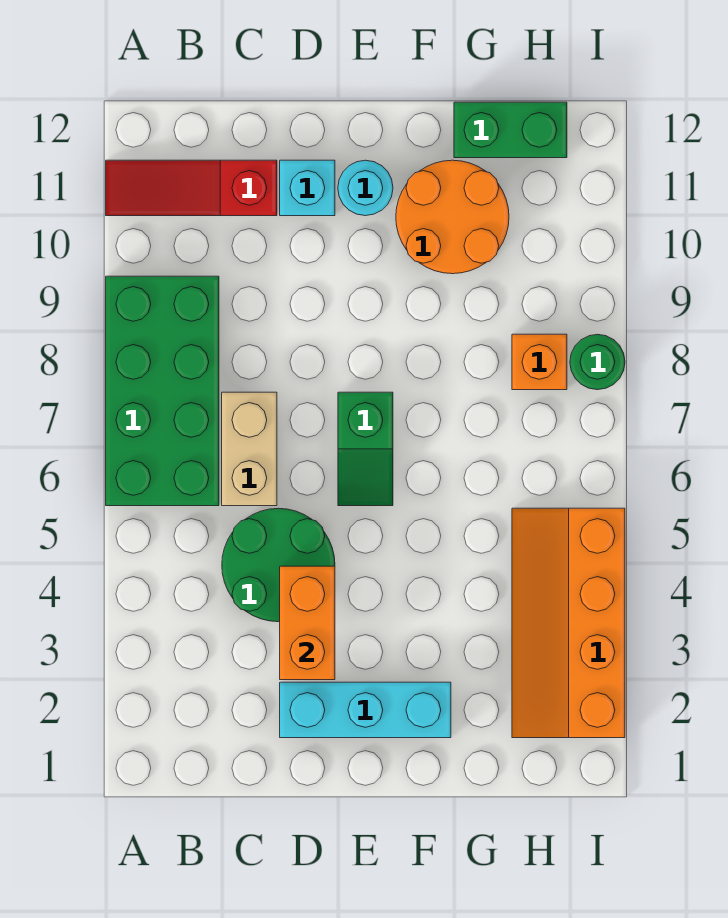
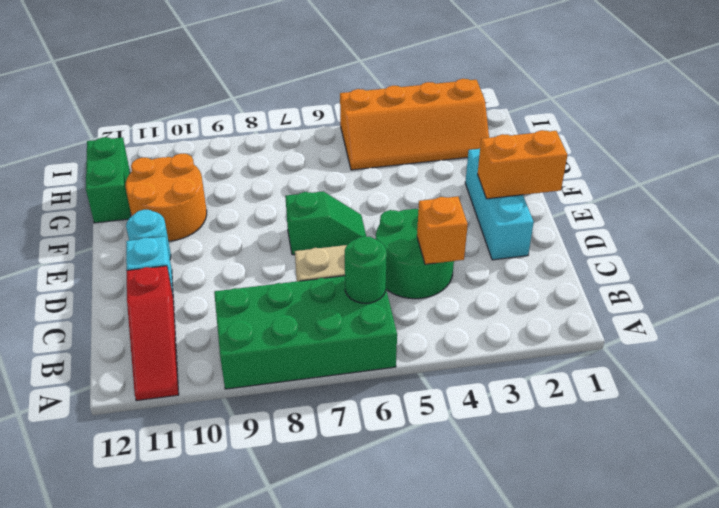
orange 1x2 brick [280,566,335,680] -> orange 1x2 brick moved to [478,130,567,199]
orange 1x1 brick [512,334,567,390] -> orange 1x1 brick moved to [417,196,468,264]
green 1x1 round brick [570,334,625,390] -> green 1x1 round brick moved to [345,236,387,303]

